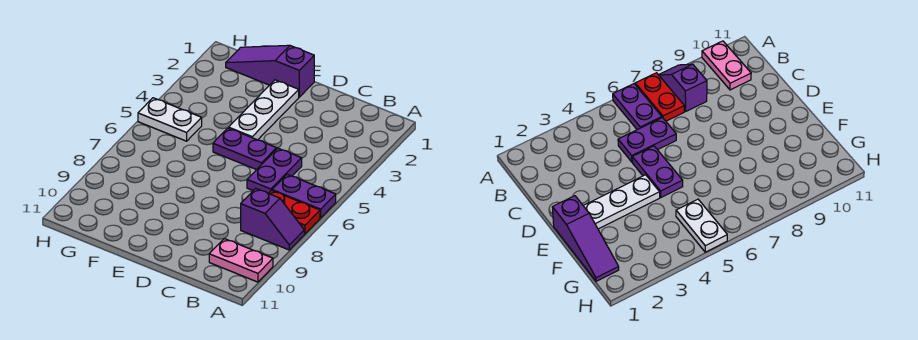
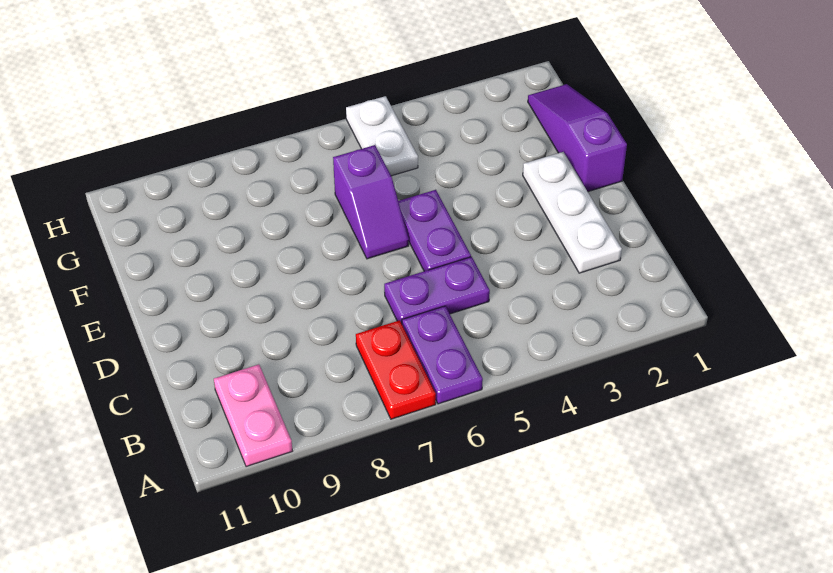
purple 1x2 slope [241,188,304,250] -> purple 1x2 slope moved to [333,145,409,259]
white 1x3 plate [229,80,299,140] -> white 1x3 plate turned to [523,152,622,273]

